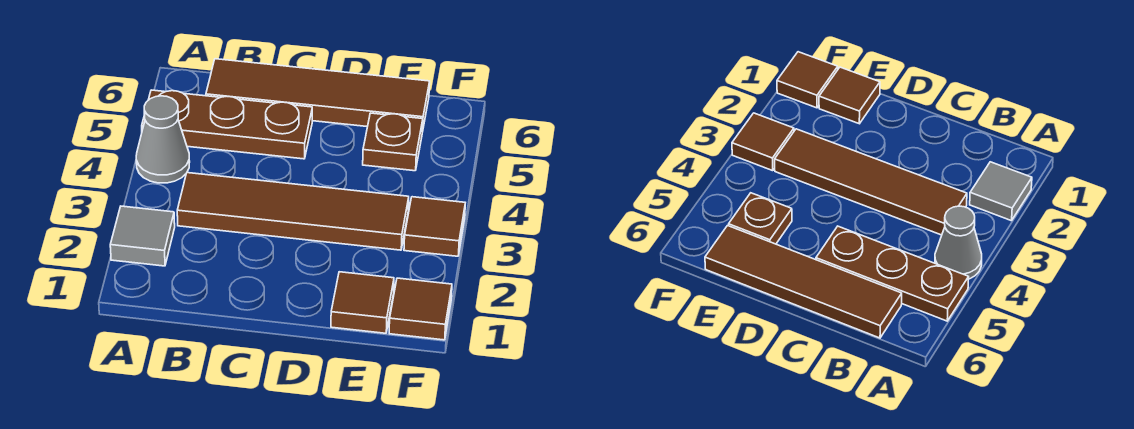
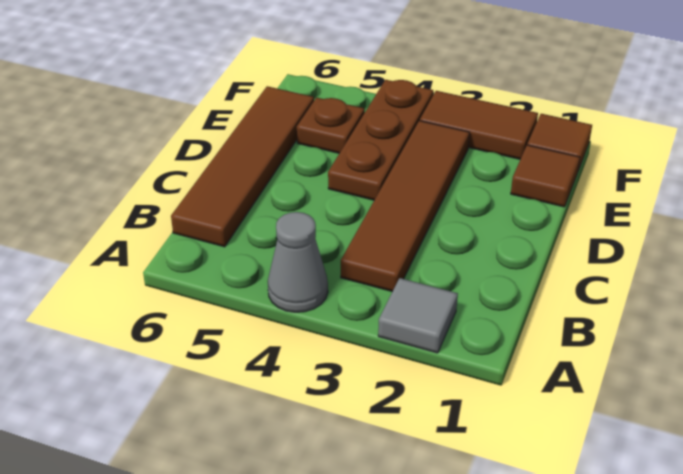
brown 1x3 plate [142,90,312,159] -> brown 1x3 plate moved to [328,80,433,200]
brown 1x1 tile [404,197,465,256] -> brown 1x2 tile [420,91,538,159]

